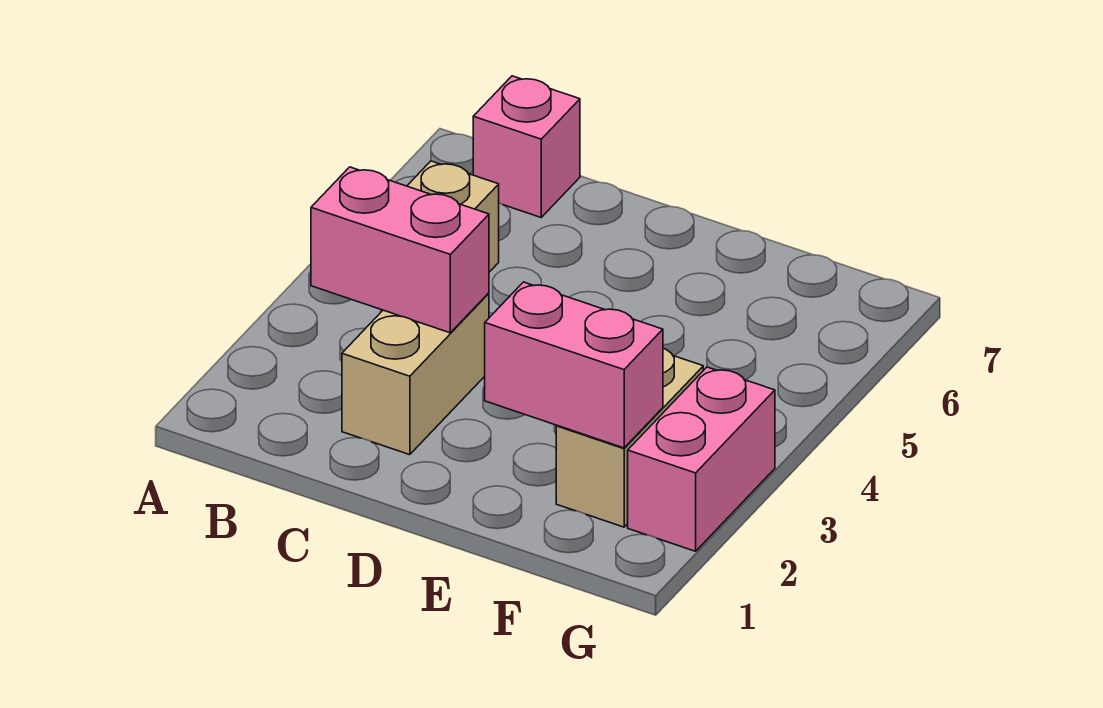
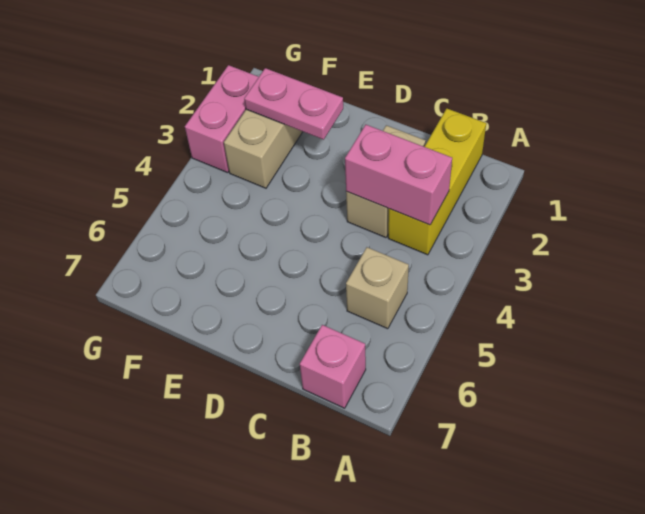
none -> yellow 1x3 brick [388,109,486,255]
pink 1x2 brick [485,282,663,448] -> pink 1x2 plate [244,68,343,139]

